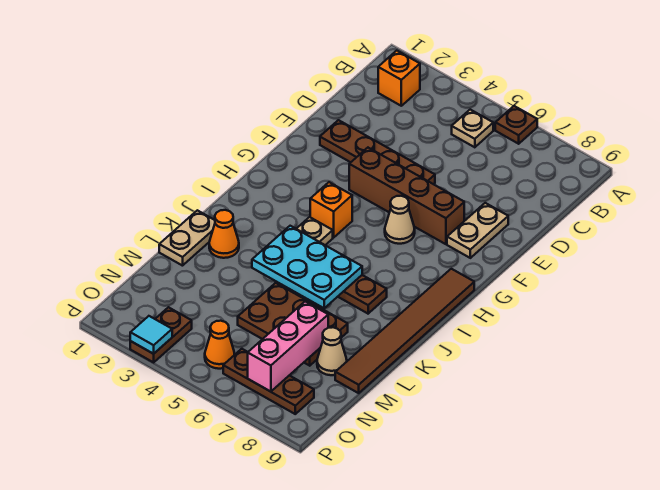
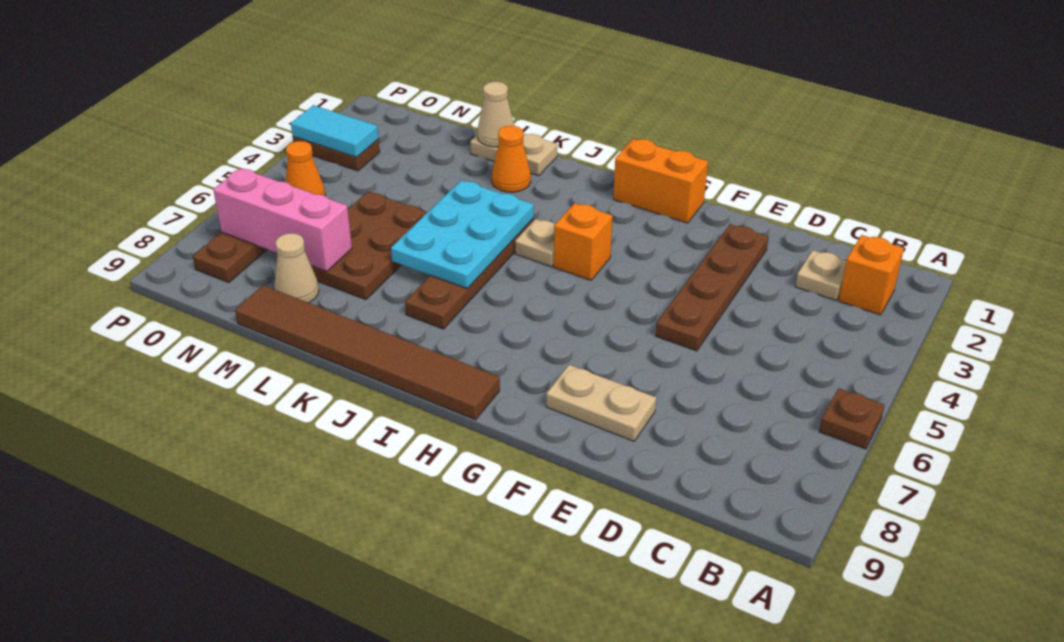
tan 1x1 plate [452,110,493,147] -> tan 1x1 plate moved to [795,250,846,300]
brown 1x4 brick [349,148,464,244] -> none
none -> orange 1x2 brick [613,139,708,223]
tan 1x1 cone [385,196,415,244] -> tan 1x1 cone moved to [477,82,514,147]
cyan 1x1 tile [130,316,172,354] -> cyan 1x2 tile [291,105,379,157]

